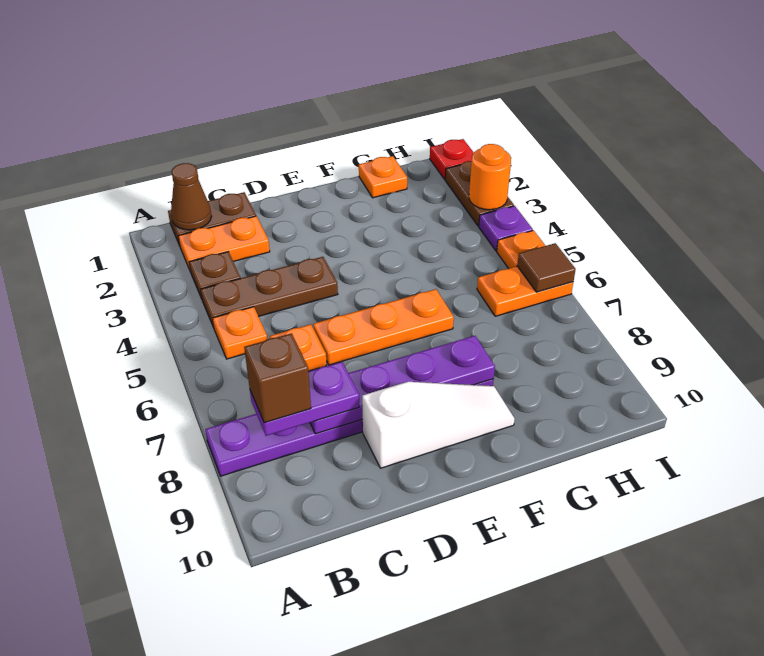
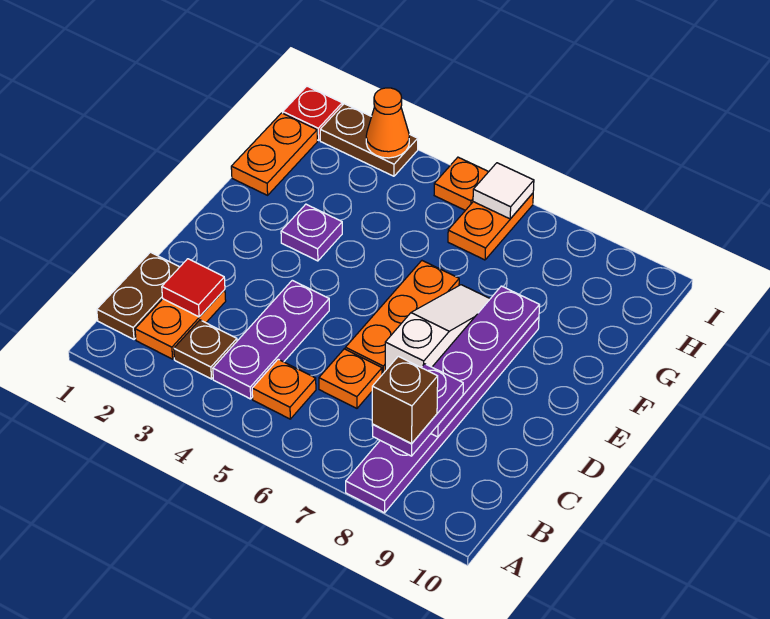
brown 1x1 cone [171,163,212,230] -> none
brown 1x3 plate [201,257,338,328] -> purple 1x3 plate [213,280,329,399]
none -> red 1x1 tile [162,259,225,317]
white 1x3 slope [362,382,515,468] -> white 1x3 slope moved to [385,285,490,371]
orange 1x1 plate [359,156,407,198] -> orange 1x2 plate [231,113,317,195]
orange 1x1 round brick [469,144,511,210] -> orange 1x1 cone [366,88,409,158]
purple 1x1 plate [479,206,533,251] -> purple 1x1 plate moved to [281,204,342,261]
brown 1x1 tile [517,243,576,292] -> white 1x1 tile [473,163,534,219]

